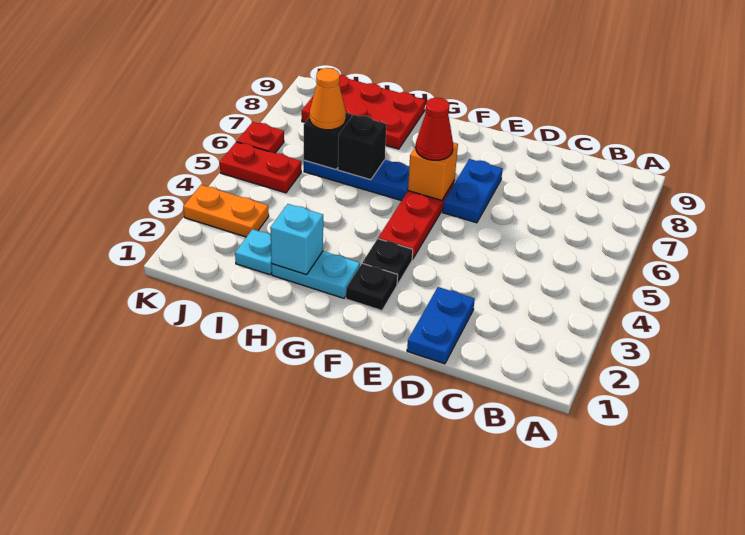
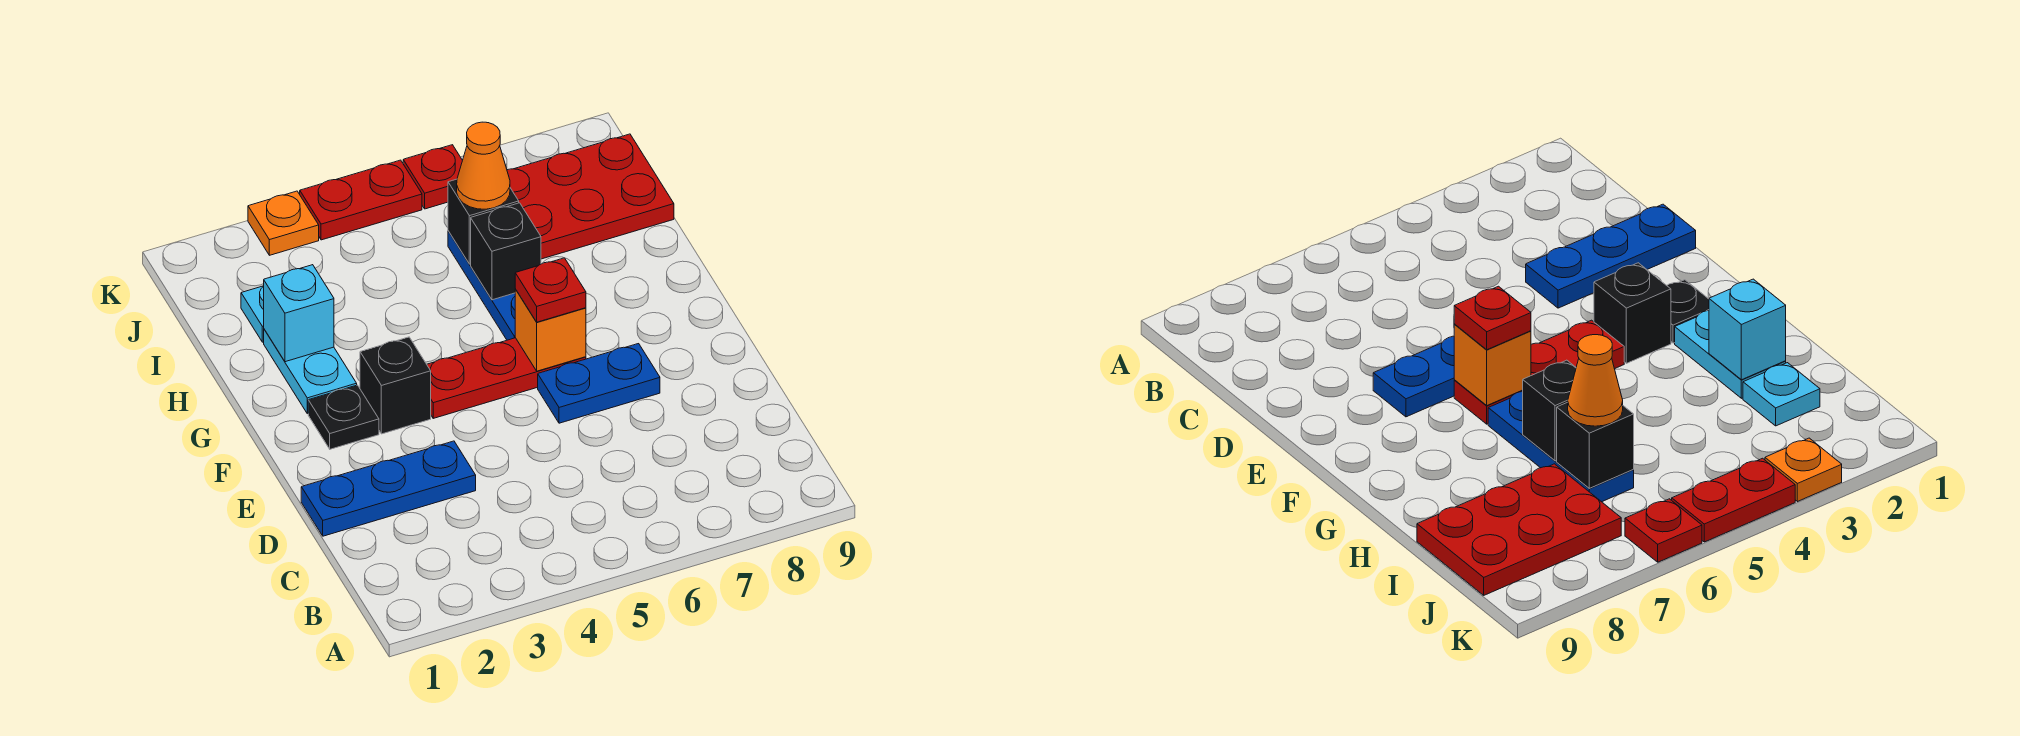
blue 1x2 plate [407,287,475,364] -> blue 1x3 plate [301,441,476,536]
black 1x1 plate [363,239,413,284] -> black 1x1 brick [360,337,431,434]
red 1x1 cone [416,98,453,160] -> red 1x1 plate [515,258,586,322]
red 2x3 plate [302,75,425,149] -> red 2x3 plate turned to [507,134,674,259]
orange 1x2 plate [183,185,269,237] -> orange 1x1 plate [248,191,319,255]
red 1x2 plate [220,142,301,193] -> red 1x2 plate turned to [300,160,422,240]

